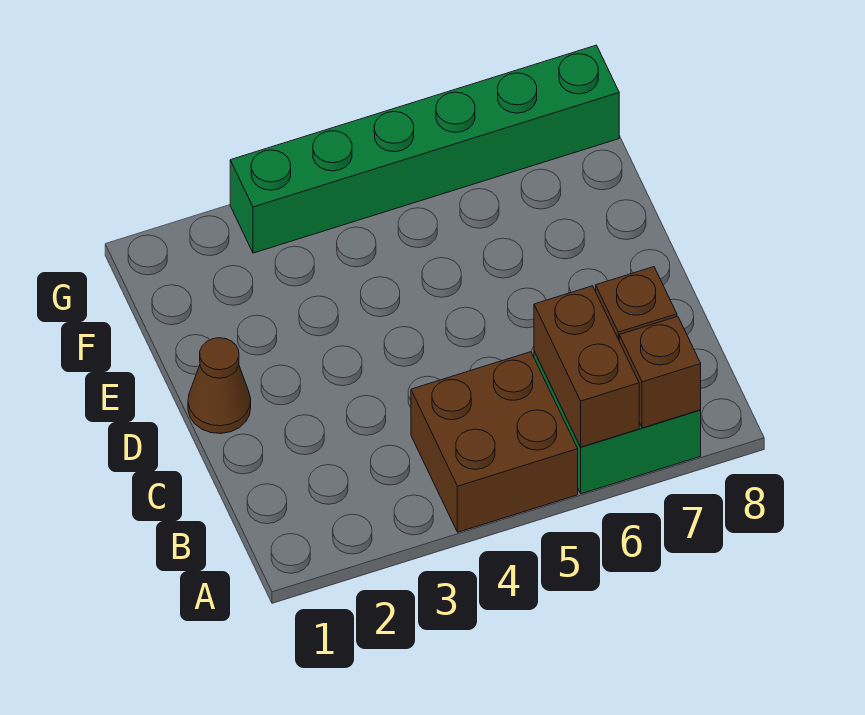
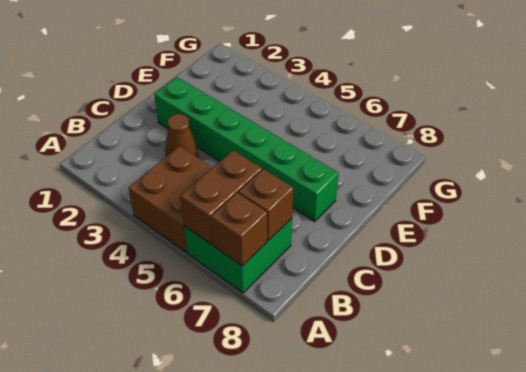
brown 1x1 cone [188,338,251,433] -> brown 1x1 cone moved to [165,114,198,157]
green 1x6 brick [230,45,619,253] -> green 1x6 brick moved to [154,77,338,222]

